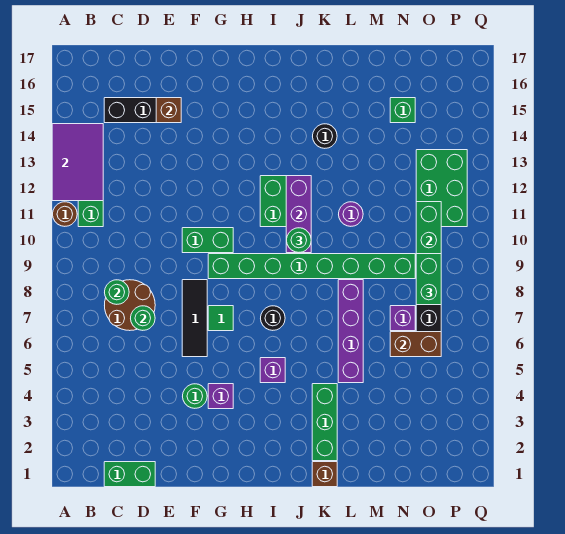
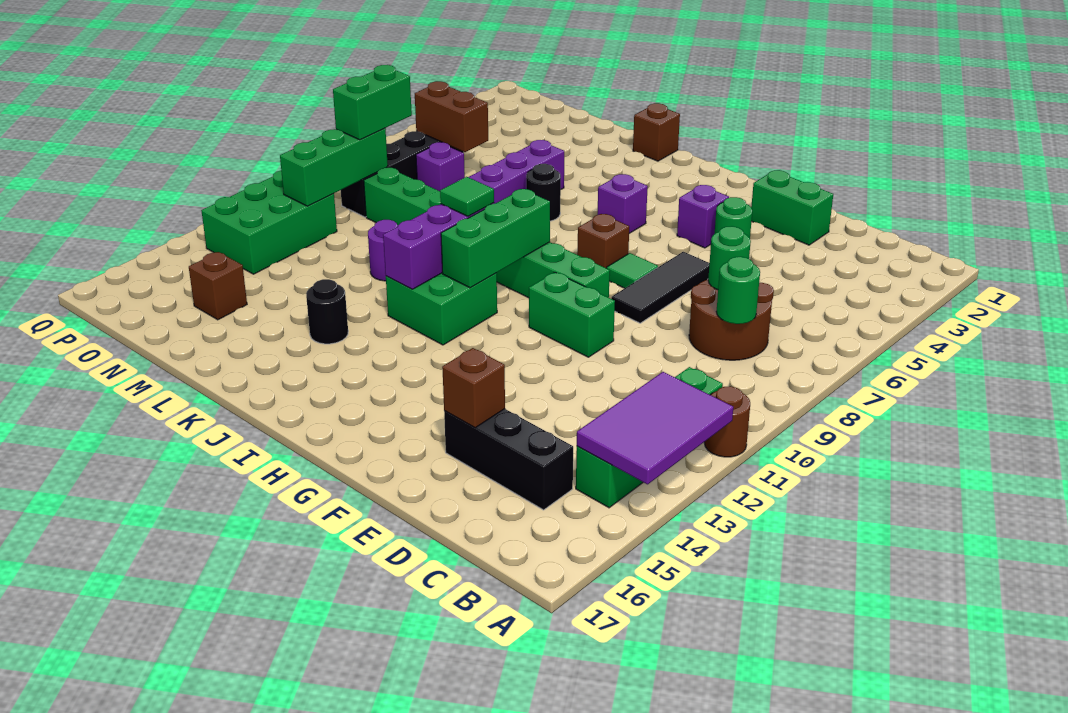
green 1x2 brick [104,462,155,487] -> green 1x2 brick moved to [751,170,833,245]
none -> brown 1x1 brick [577,214,629,268]
black 1x1 round brick [261,306,285,330] -> black 1x1 round brick moved to [526,164,561,221]
green 1x1 round brick [286,228,311,253] -> green 1x1 tile [440,177,494,216]
green 1x3 brick [312,384,337,461] -> green 1x3 brick moved to [441,189,550,288]
green 1x1 brick [390,98,415,123] -> brown 1x1 brick [189,252,247,320]

